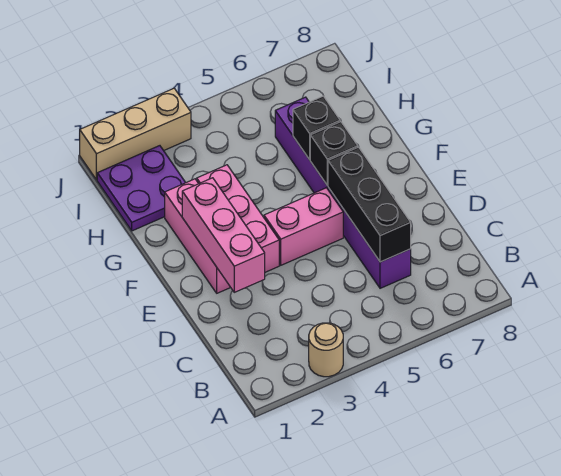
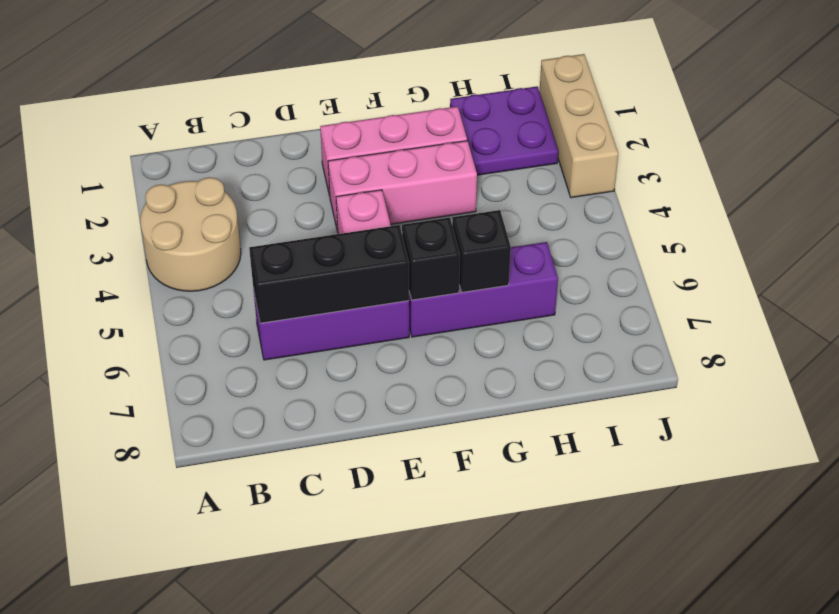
tan 1x1 round brick [309,323,343,377] -> tan 2x2 round brick [140,177,241,291]
pink 1x3 brick [182,178,265,292] -> none

